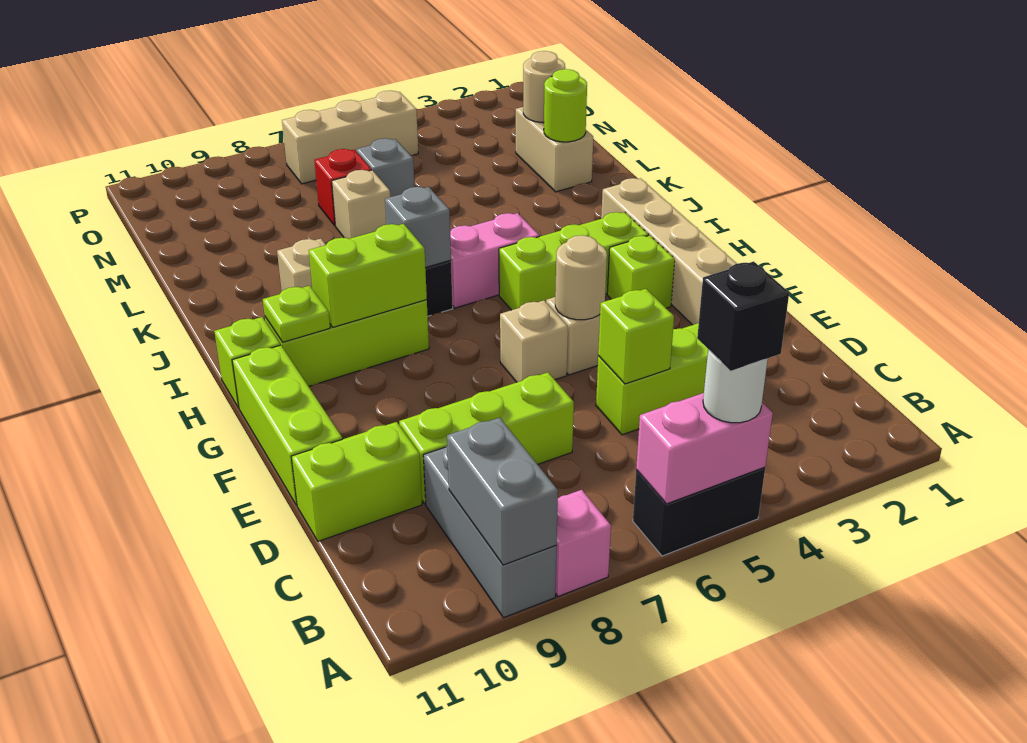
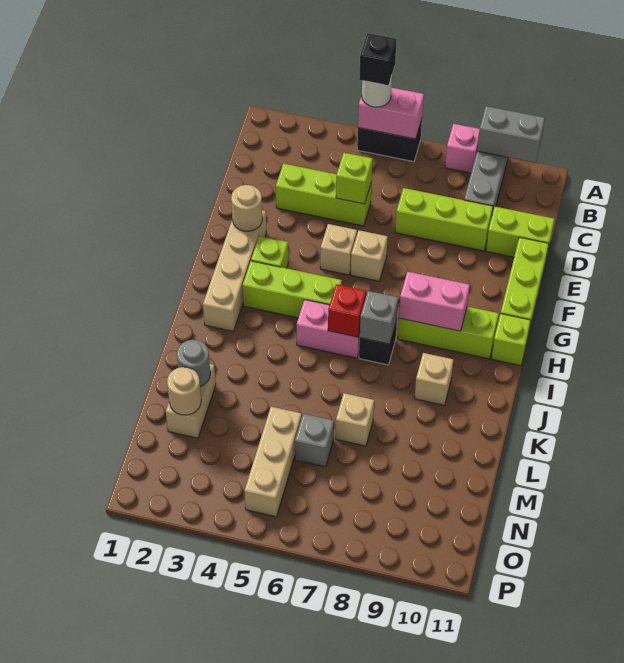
grey 1x2 brick [447,418,558,565] -> grey 1x2 brick turned to [477,106,545,163]
tan 1x1 round brick [555,235,607,320] -> tan 1x1 round brick moved to [231,185,262,231]
lime 1x2 brick [309,224,427,327] -> pink 1x2 brick [399,272,470,331]
lime 1x1 plate [263,286,330,342] -> none
lime 1x1 round brick [544,69,587,142] -> grey 1x1 round brick [177,340,210,386]
red 1x1 brick [314,149,371,226] -> red 1x1 brick moved to [328,284,366,337]
tan 1x3 brick [282,91,418,184] -> tan 1x3 brick turned to [245,407,302,517]

